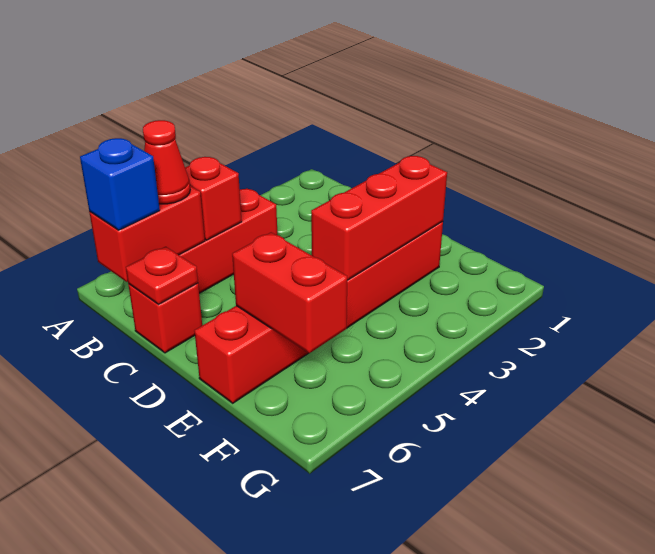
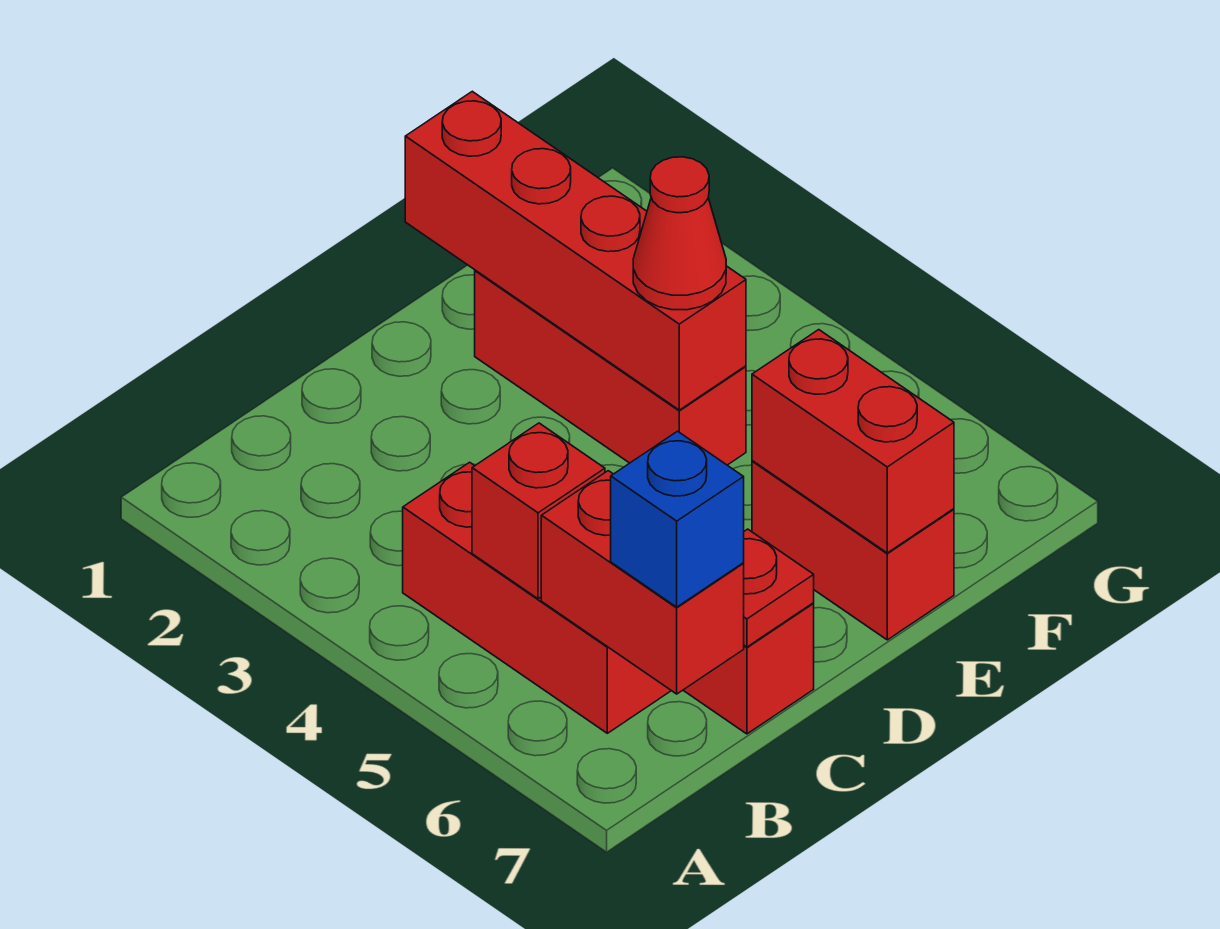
red 1x1 cone [143,120,190,204] -> red 1x1 cone moved to [633,157,726,310]
red 1x3 brick [311,156,447,280] -> red 1x4 brick [405,91,746,410]
red 1x2 brick [232,232,347,353] -> red 1x2 brick turned to [752,330,954,553]

